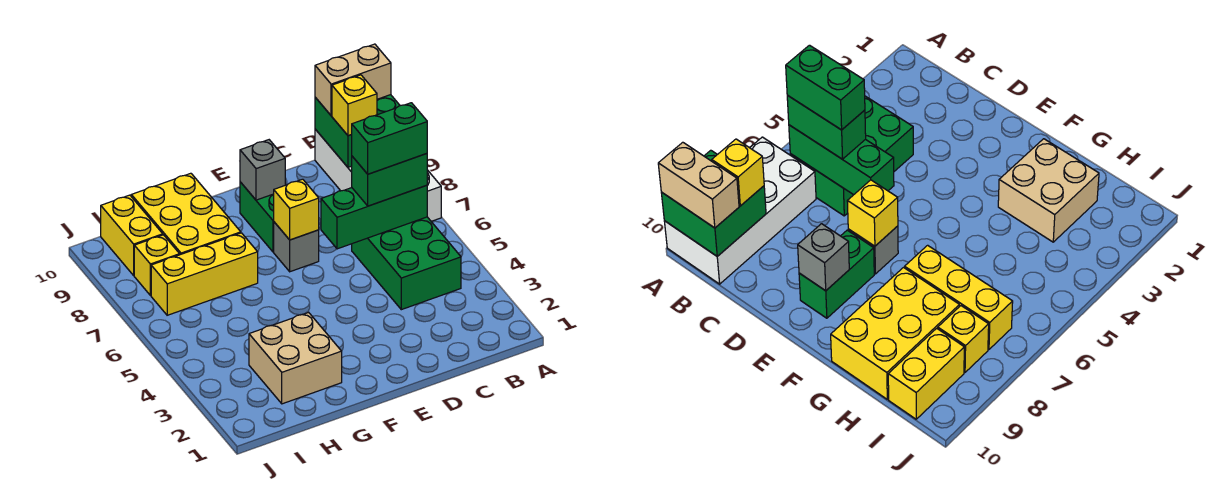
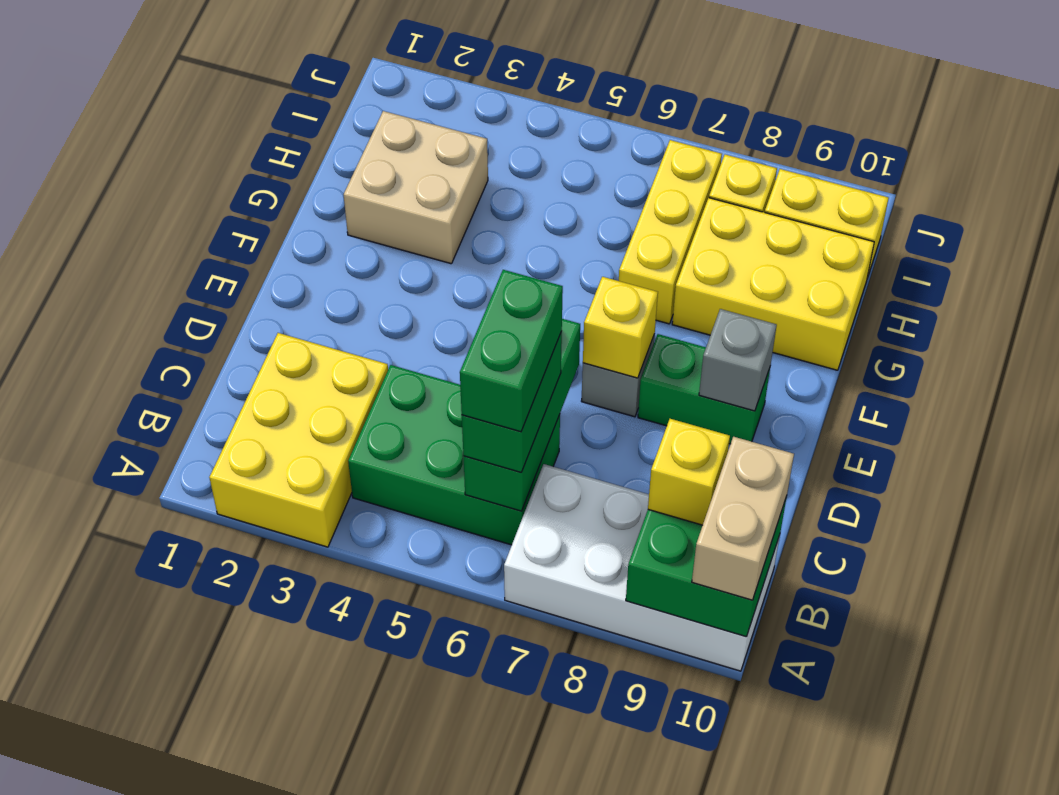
none -> yellow 2x3 brick [209,333,388,547]

